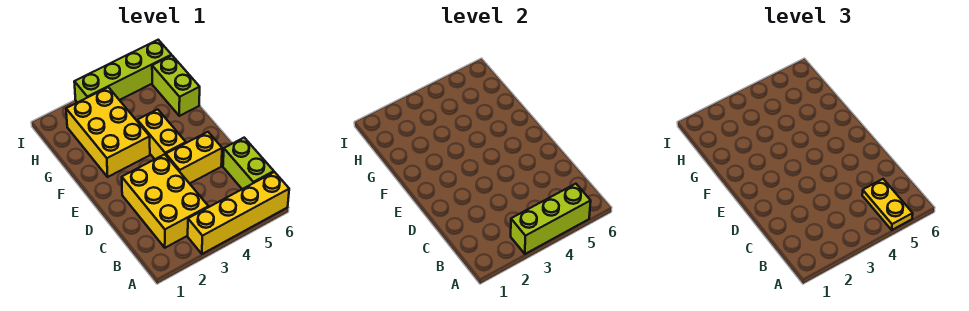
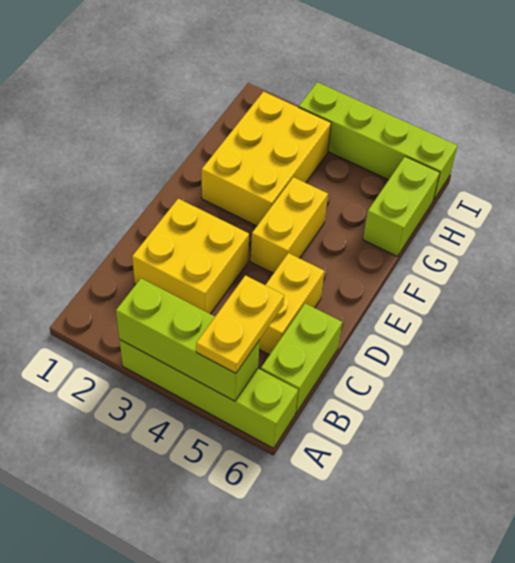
yellow 1x4 brick [188,172,289,254] -> lime 1x4 brick [120,340,298,448]
yellow 2x3 brick [122,154,208,248] -> yellow 2x2 brick [132,199,249,314]
yellow 1x2 brick [166,132,222,184] -> yellow 1x2 brick turned to [259,253,324,355]

